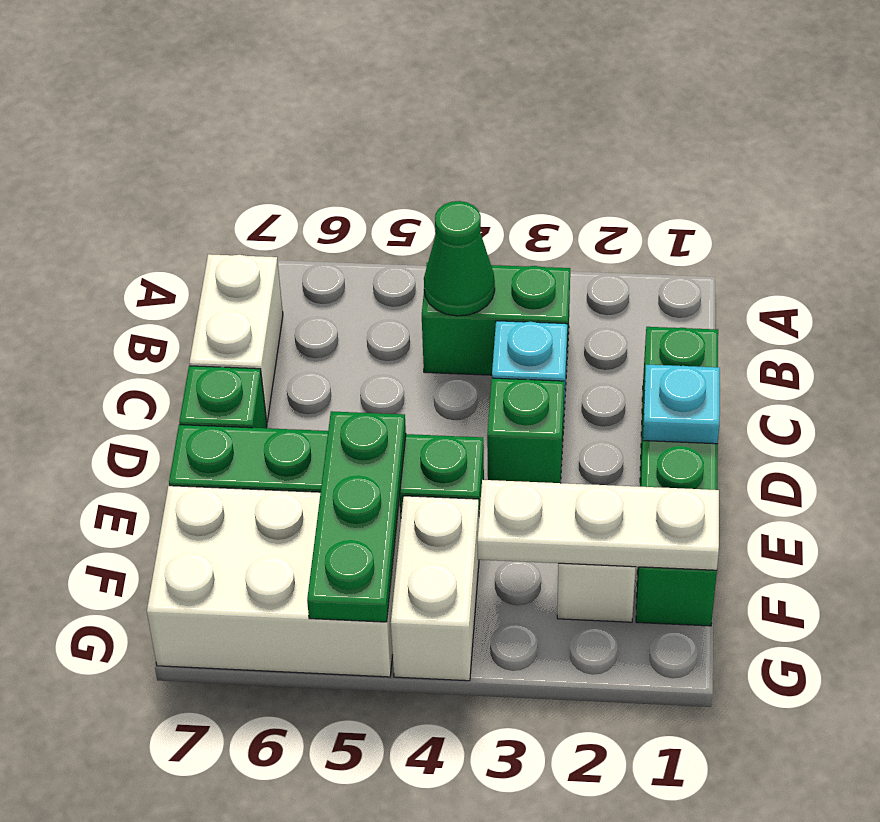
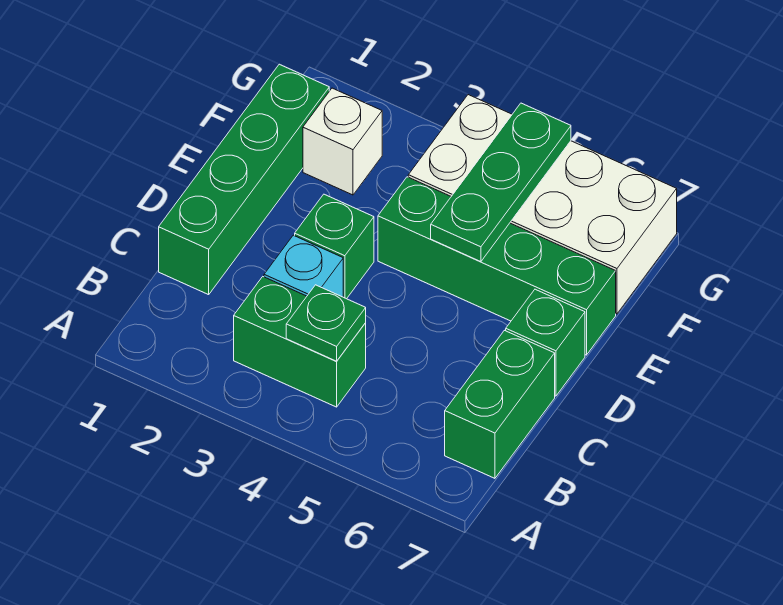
green 1x1 cone [424,201,495,316] -> green 1x1 plate [286,285,366,361]
white 1x2 brick [189,254,283,422] -> green 1x2 brick [445,330,555,478]
cyan 1x1 plate [643,364,720,444] -> none
white 1x3 plate [477,480,719,570] -> none

